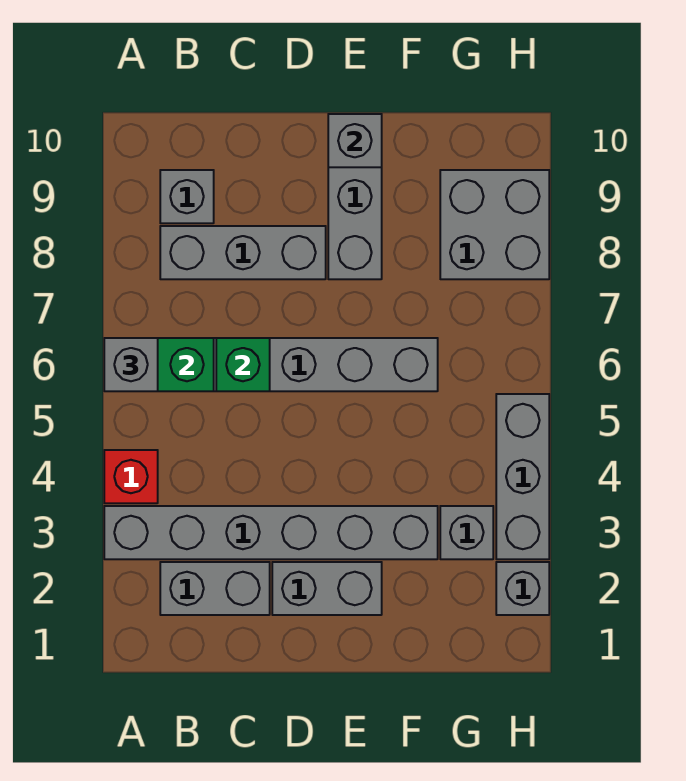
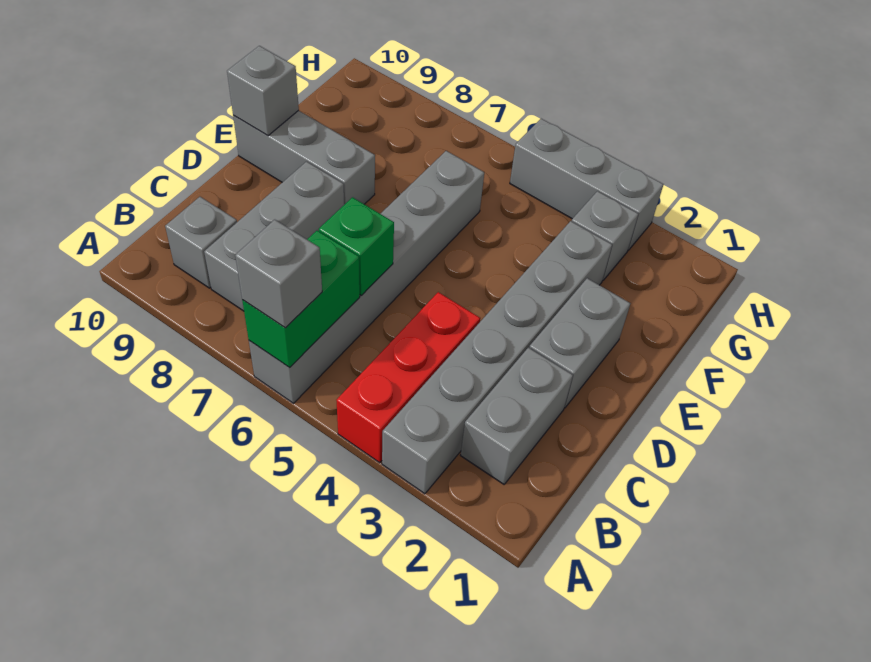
red 1x1 brick [104,450,158,503] -> red 1x3 brick [336,292,480,463]
grey 2x2 brick [440,170,549,279] -> none
grey 1x1 brick [496,562,549,615] -> none

